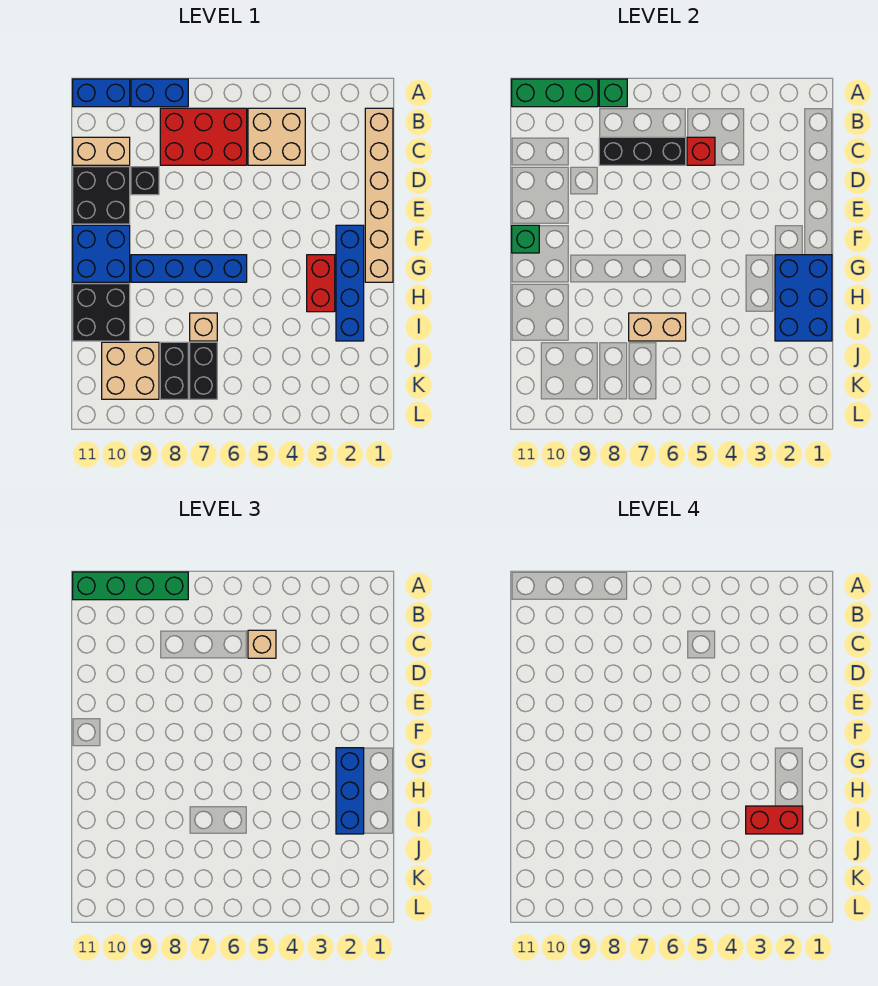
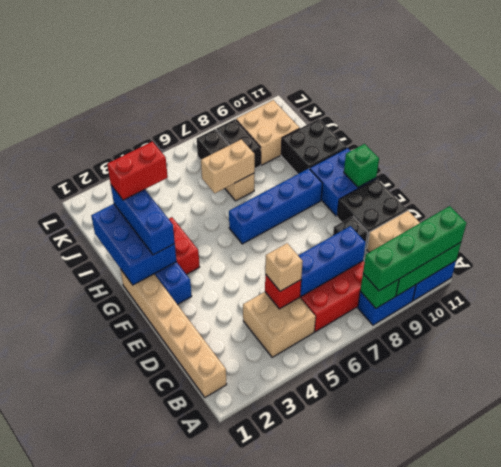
black 1x3 brick [599,137,686,165] -> blue 1x3 brick [298,226,366,296]

